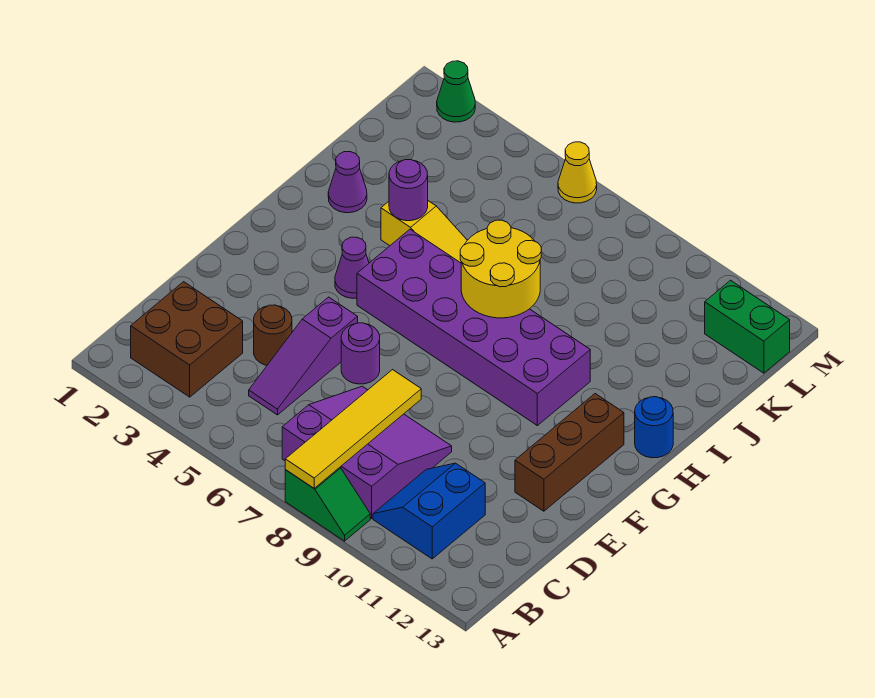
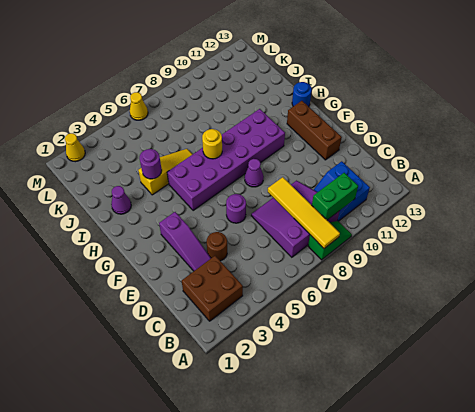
purple 1x3 slope [249,297,358,415] -> purple 1x3 slope moved to [159,212,211,271]
purple 1x1 cone [335,237,369,298] -> purple 1x1 cone moved to [245,159,264,187]
yellow 2x2 round brick [460,220,541,318] -> yellow 1x1 round brick [202,129,222,159]
green 1x2 brick [705,280,790,373] -> green 1x2 brick moved to [312,173,358,220]
green 1x1 cone [437,61,475,122] -> yellow 1x1 cone [65,133,85,162]

